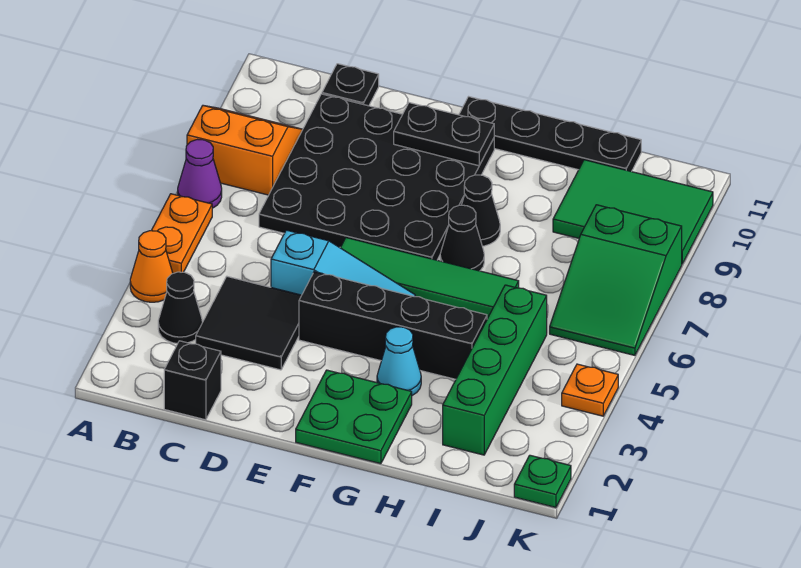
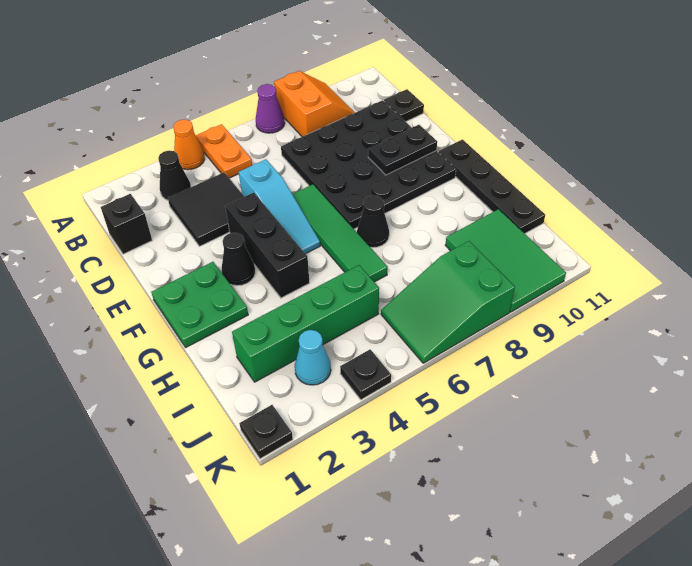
orange 1x2 plate [151,194,212,273] -> orange 1x2 plate turned to [196,124,252,178]
black 1x4 brick [299,272,487,379] -> black 1x3 brick [225,193,310,298]
black 1x2 plate [394,103,494,166] -> black 1x2 plate turned to [368,125,437,175]
cyan 1x1 cone [377,327,421,395] -> cyan 1x1 cone moved to [295,330,331,385]
black 1x1 cone [462,175,500,246] -> black 1x1 cone moved to [222,233,255,286]
green 1x1 plate [514,455,571,507] -> black 1x1 plate [239,405,293,459]
orange 1x1 plate [562,364,618,416] -> black 1x1 plate [340,349,391,400]

